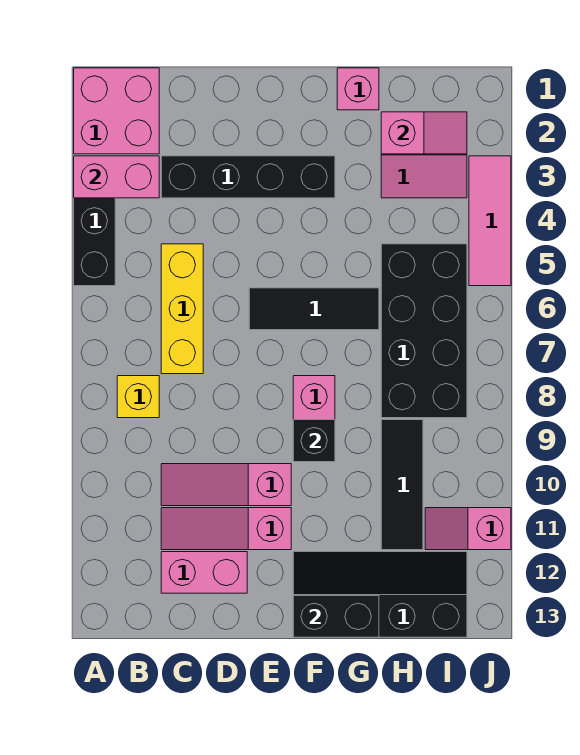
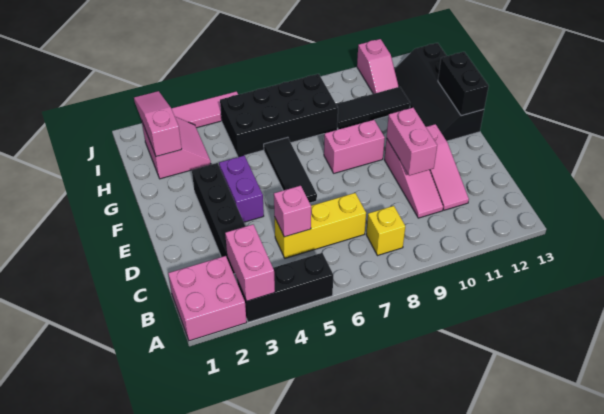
pink 1x2 brick [161,552,247,593] -> pink 1x2 brick moved to [387,108,437,176]
none -> purple 1x2 brick [219,156,264,222]
black 1x1 brick [293,420,335,462] -> none
pink 1x1 brick [337,68,379,110] -> pink 1x1 brick moved to [274,186,311,237]
pink 1x2 slope [381,112,467,154] -> pink 1x3 slope [134,91,182,157]

